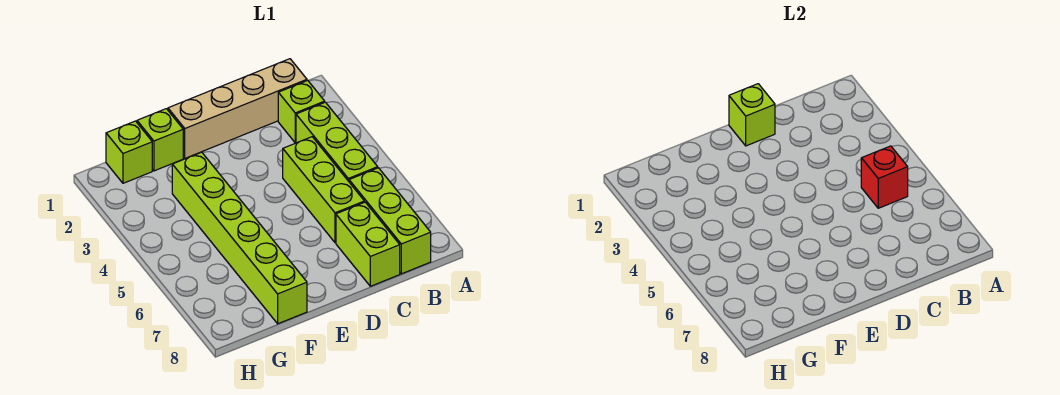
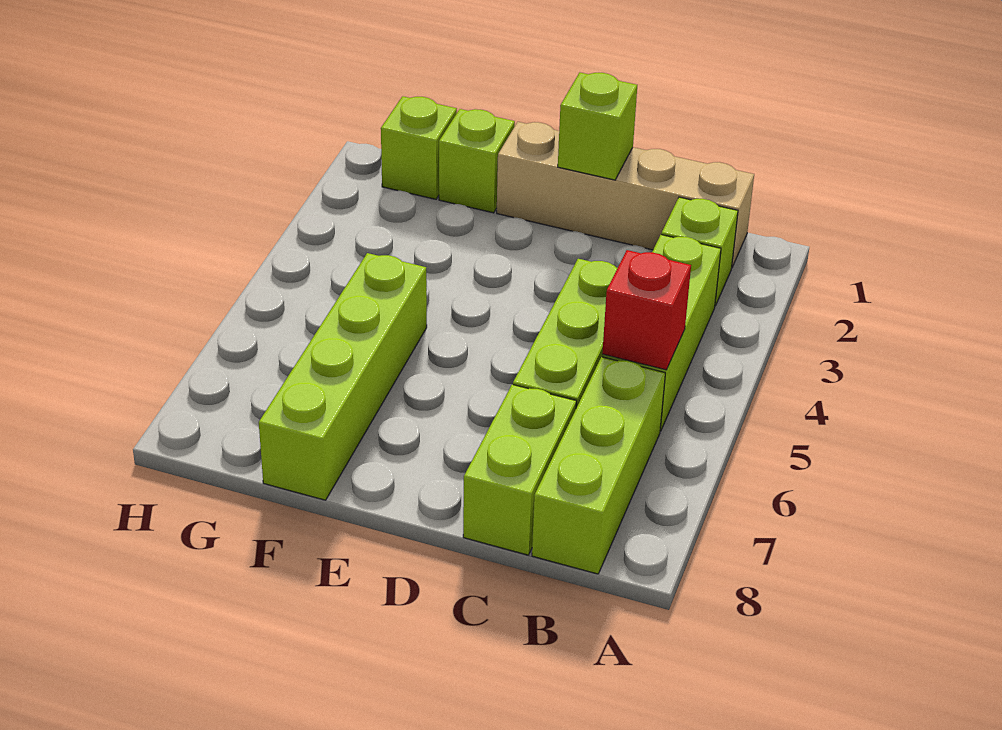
lime 1x6 brick [172,152,307,324] -> lime 1x4 brick [259,253,427,500]

